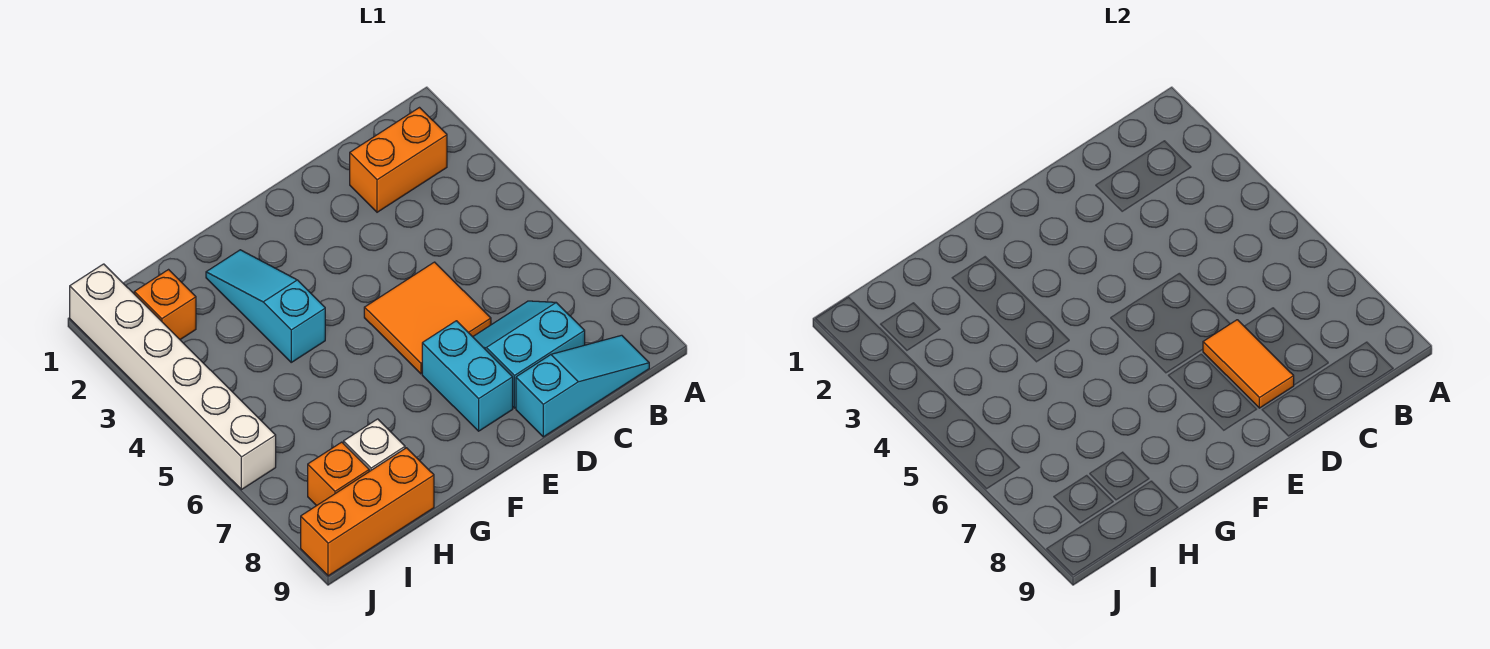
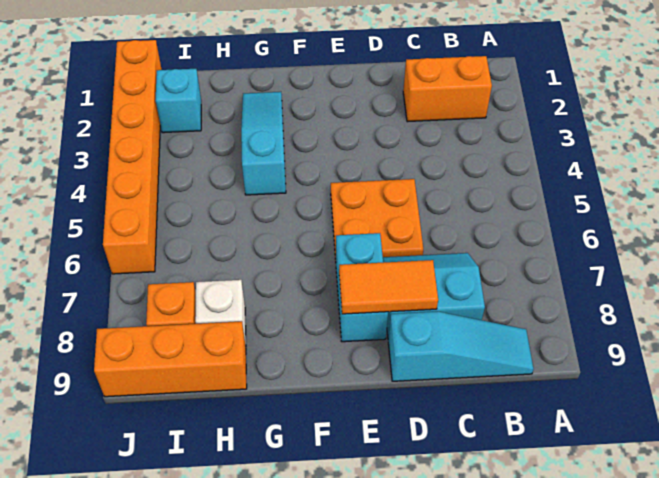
orange 2x2 tile [364,262,491,374] -> orange 2x2 plate [331,179,423,259]
orange 1x2 tile [1203,320,1294,408] -> orange 1x2 tile turned to [339,260,438,314]
orange 1x1 brick [134,270,196,340] -> cyan 1x1 brick [156,69,201,133]
white 1x6 brick [70,264,276,490] -> orange 1x6 brick [103,40,162,274]

